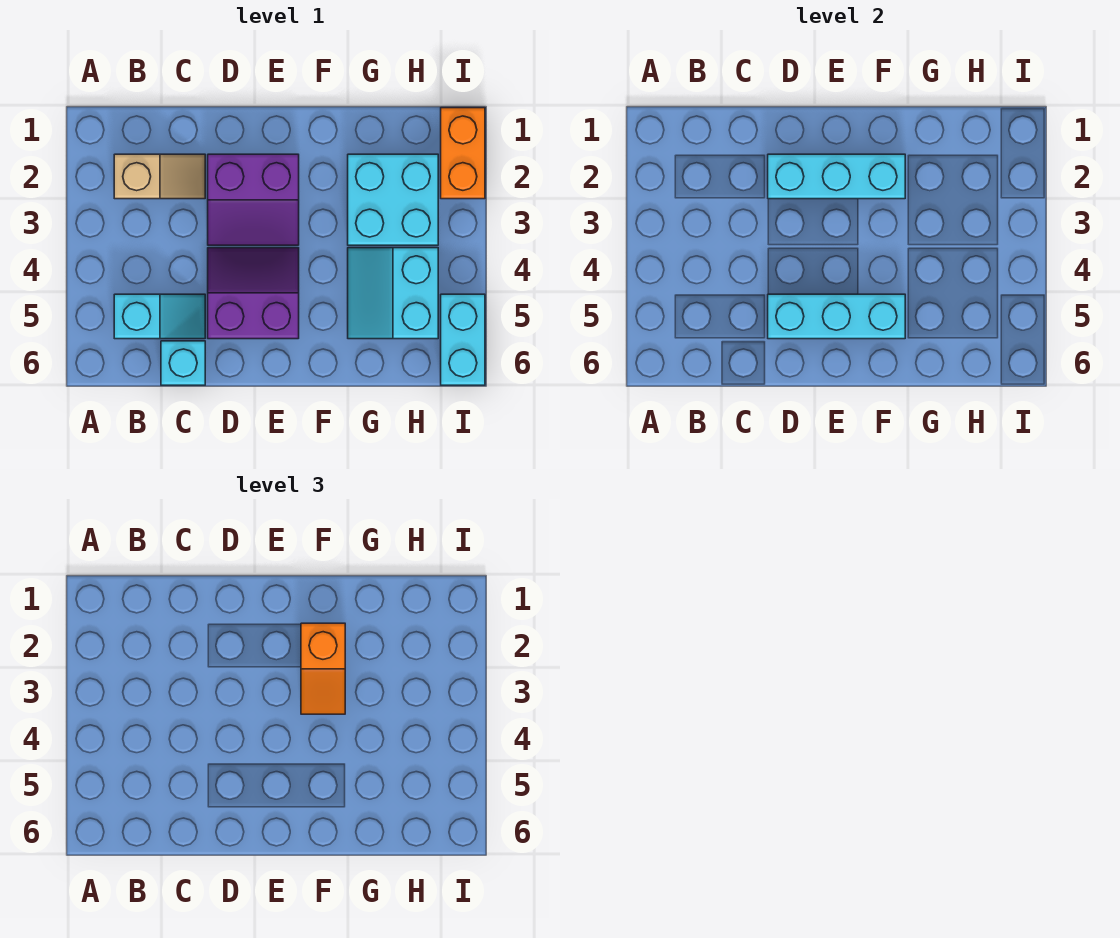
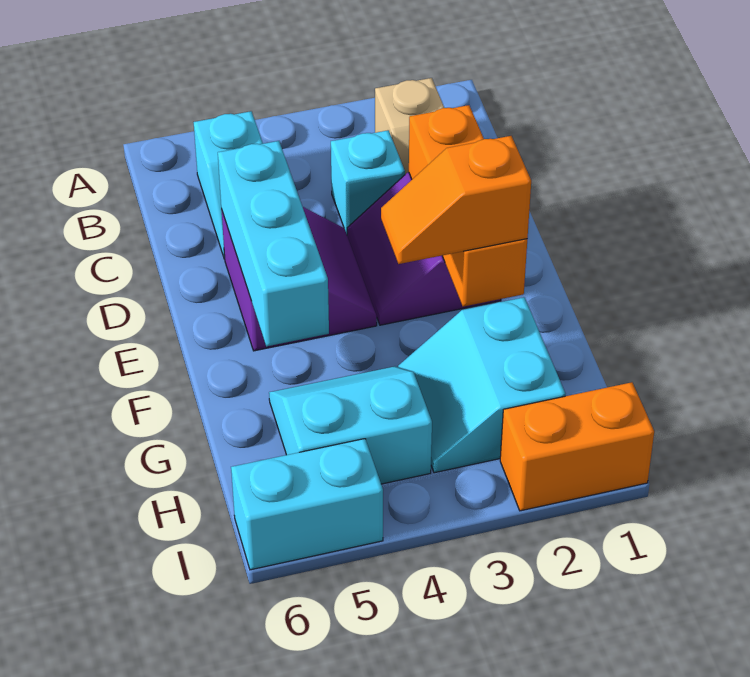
cyan 1x1 brick [161,341,205,385] -> cyan 1x1 brick moved to [331,130,405,234]
cyan 1x3 brick [768,154,905,199] -> orange 1x3 brick [409,105,527,307]
cyan 2x2 brick [348,154,438,245] -> cyan 2x2 slope [398,297,565,473]

